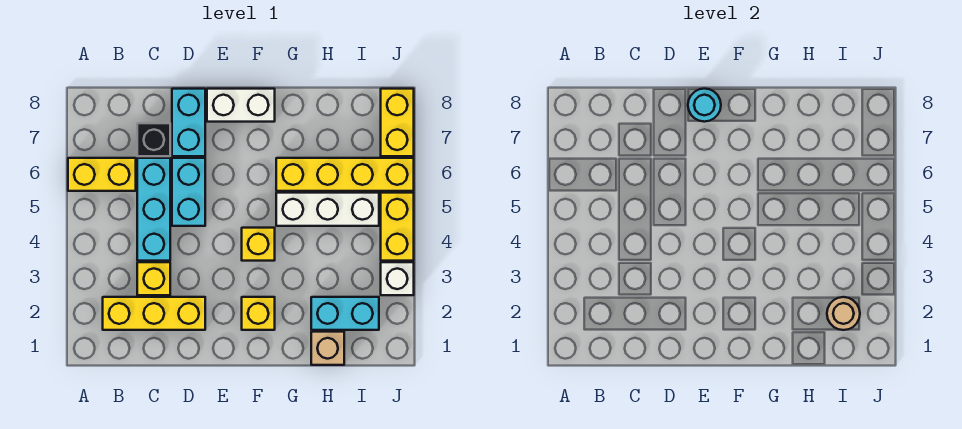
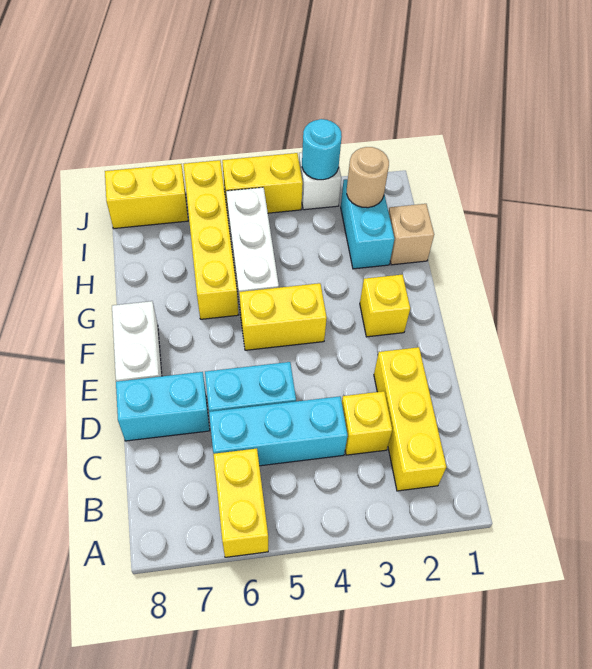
black 1x1 brick [137,123,170,156] -> none
cyan 1x1 round brick [688,89,721,122] -> cyan 1x1 round brick moved to [302,119,342,180]
yellow 1x1 brick [242,228,275,261] -> yellow 1x2 brick [239,283,327,350]

